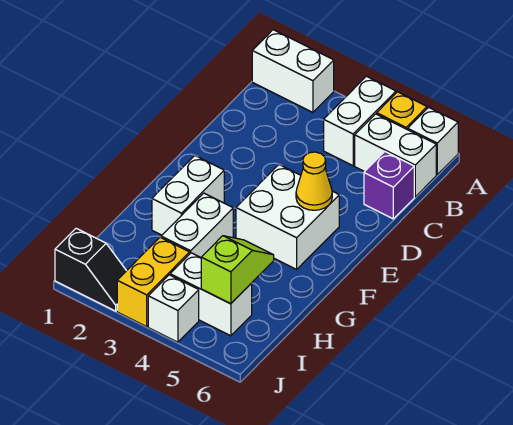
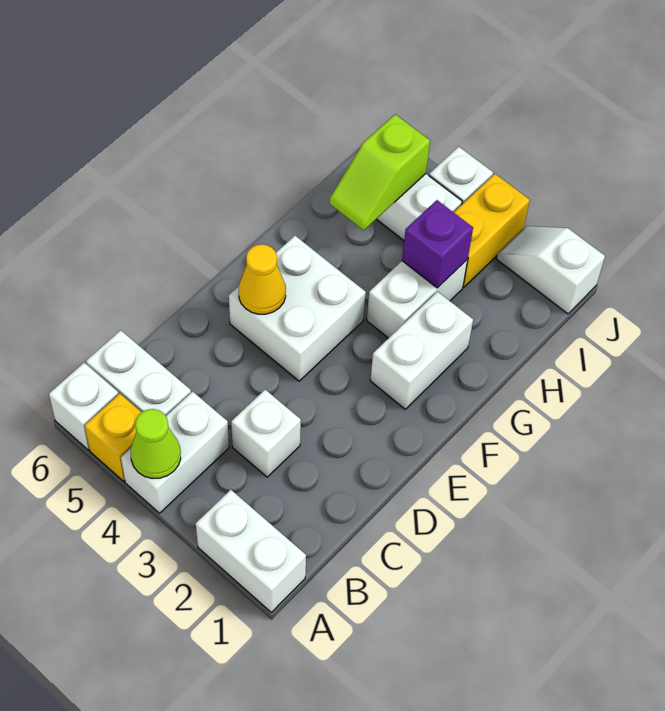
none -> lime 1x1 cone [131,409,181,479]
none -> white 1x1 brick [231,390,301,477]
purple 1x1 brick [364,152,414,219] -> purple 1x1 brick moved to [402,200,473,288]
black 1x2 slope [55,228,126,311] -> white 1x2 slope [497,226,605,314]

